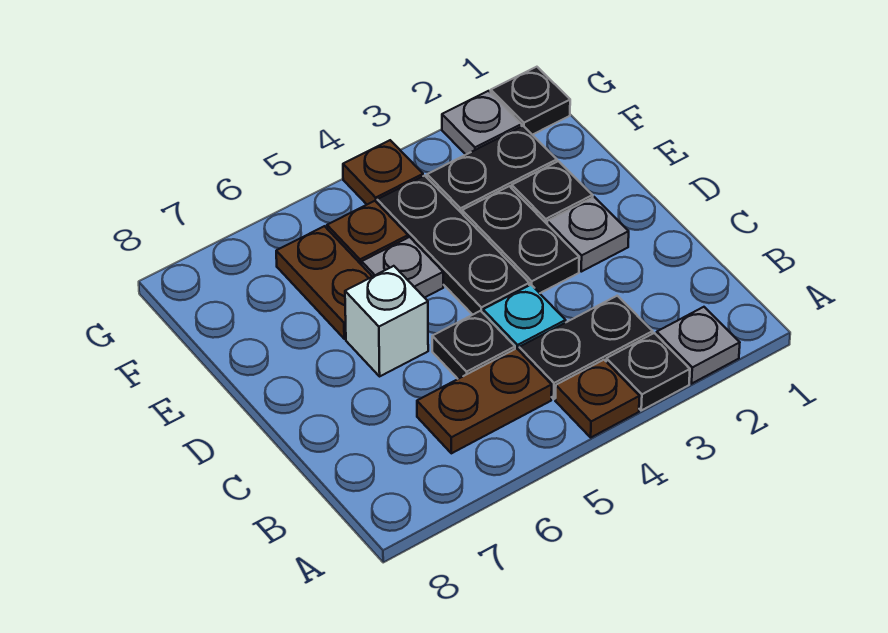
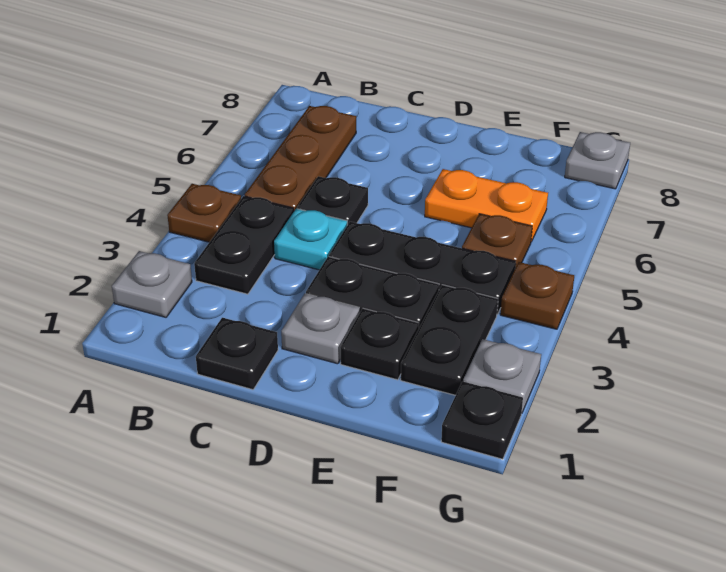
black 1x1 plate [606,333,690,410] -> black 1x1 plate moved to [196,318,278,390]
brown 1x2 plate [417,348,552,453] -> brown 1x3 plate [245,106,356,211]
white 1x1 brick [345,266,428,376] -> none
grey 1x1 plate [362,237,443,298] -> grey 1x1 plate moved to [565,132,630,189]
brown 1x2 plate [276,226,372,339] -> orange 1x2 plate [425,169,548,242]

